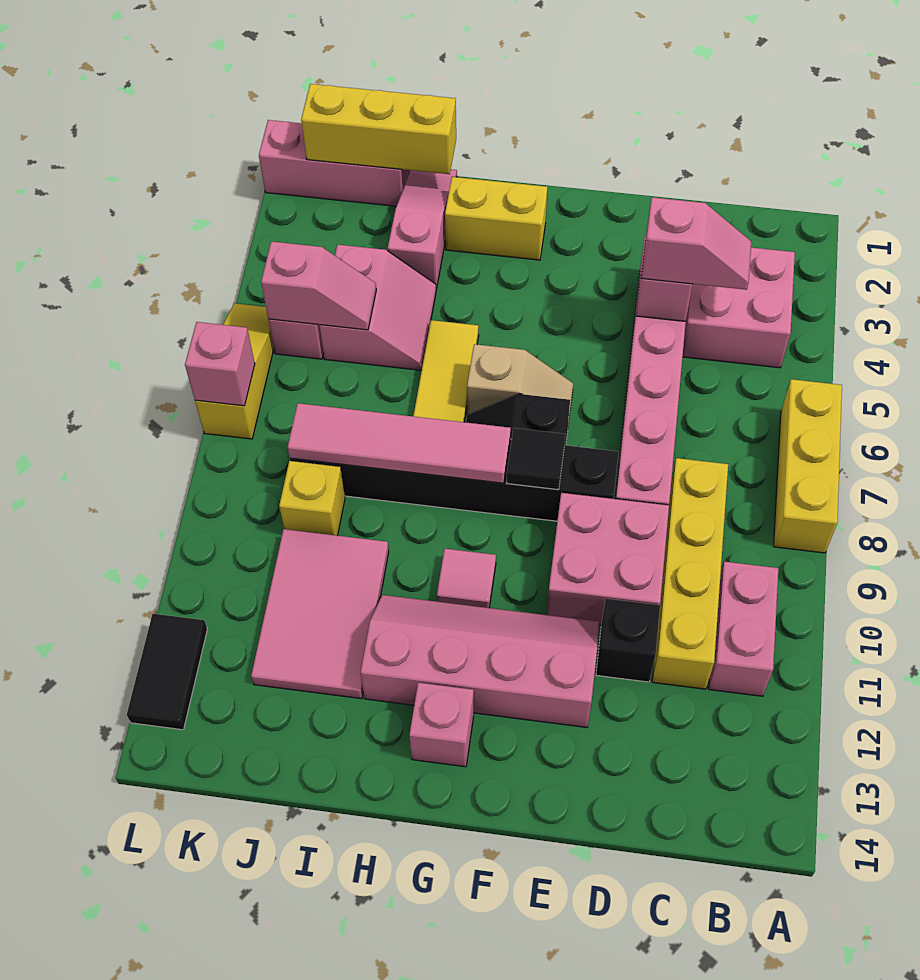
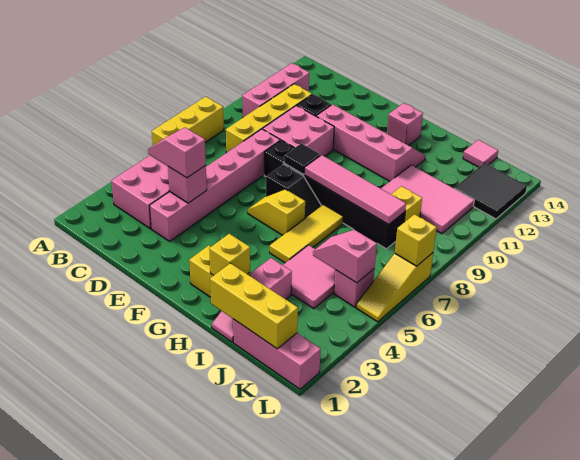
pink 1x2 brick [709,562,778,696] -> pink 1x3 brick [242,63,309,117]
pink 2x4 slope [360,595,599,727] -> pink 2x4 slope turned to [316,104,426,181]
tan 1x2 slope [467,344,573,424] -> yellow 1x2 slope [248,189,305,235]
pink 1x1 tile [437,549,496,608] -> pink 1x1 tile moved to [463,140,498,167]
none -> yellow 1x1 brick [209,234,250,275]
pink 2x2 slope [319,245,436,370] -> pink 2x2 tile [283,245,335,309]
pink 2x3 tile [251,529,389,699] -> pink 2x3 tile turned to [381,165,474,234]
pink 1x1 brick [185,322,255,406] -> yellow 1x1 brick [395,214,437,266]
black 1x2 tile [127,614,207,730] -> black 2x2 tile [454,163,527,219]

